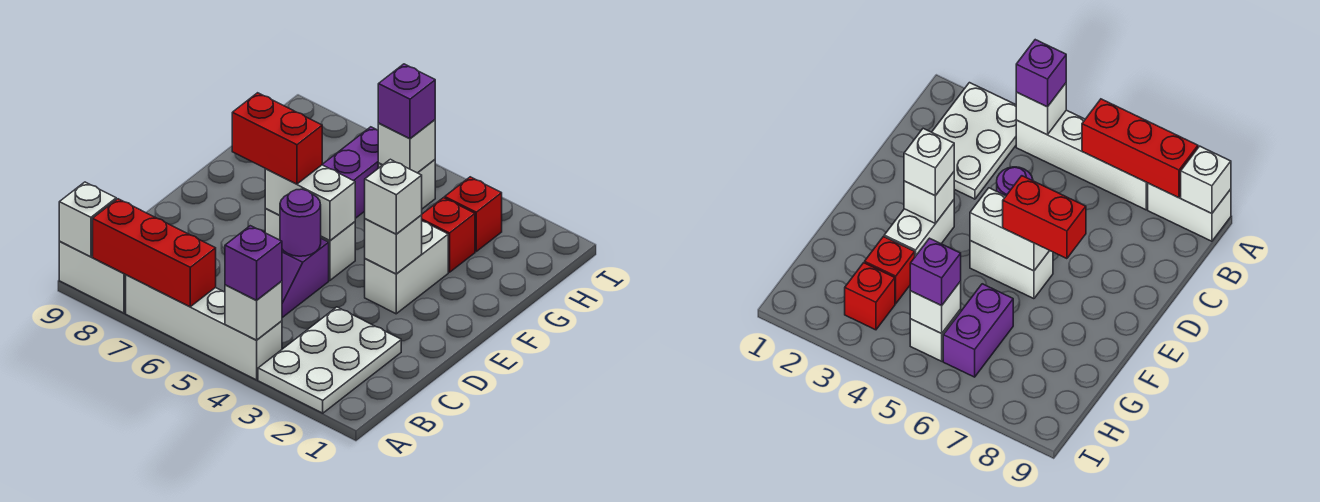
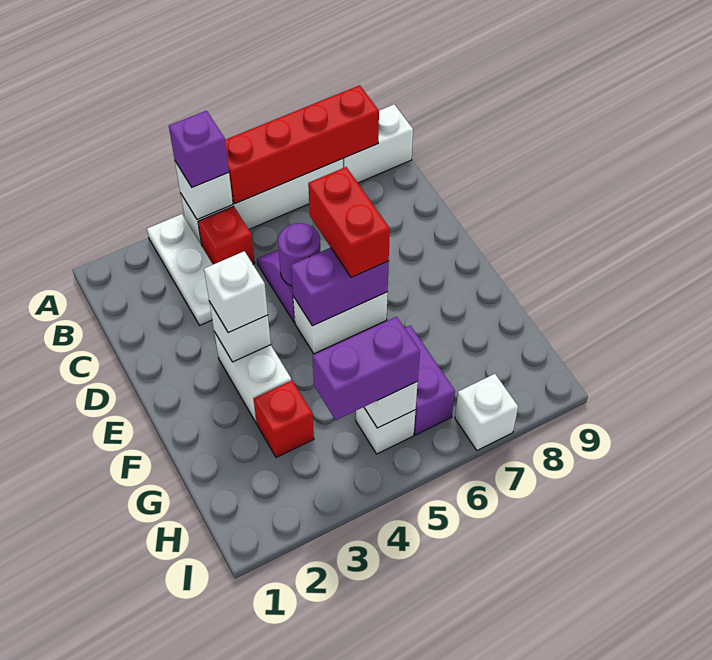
white 2x3 plate [258,307,401,413] -> white 1x3 plate [147,214,213,325]
red 1x3 brick [93,199,216,307] -> red 1x4 brick [225,85,379,204]
white 1x1 brick [59,182,116,257] -> white 1x1 brick moved to [455,374,518,450]
white 1x2 brick [265,165,355,241] -> purple 1x2 brick [291,248,389,326]
red 1x2 brick [232,93,322,184] -> red 1x2 brick turned to [308,167,390,278]
red 1x1 brick [445,177,502,251] -> red 1x1 brick moved to [198,206,255,264]
purple 1x1 brick [378,64,435,139] -> purple 1x2 brick [313,317,420,420]

